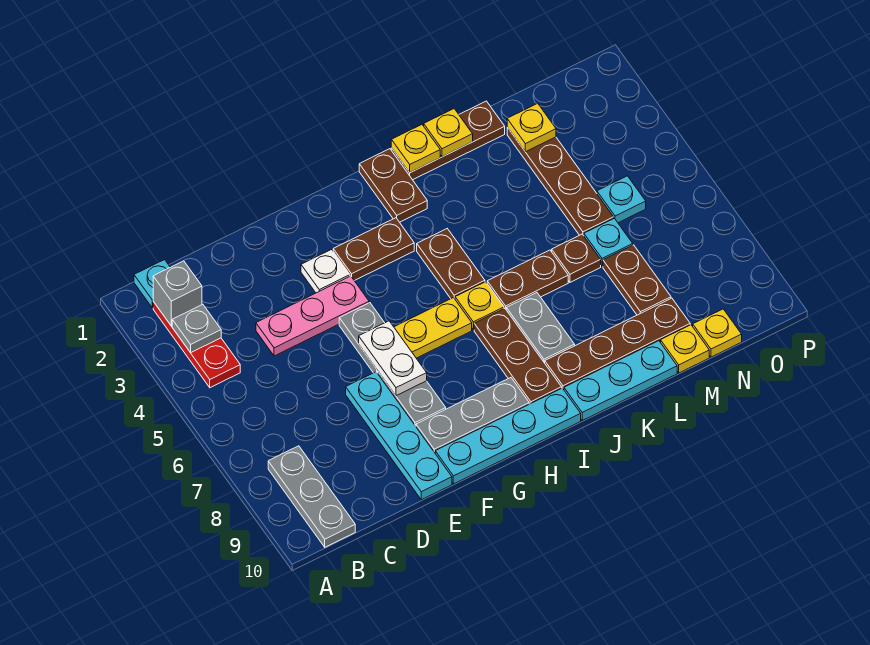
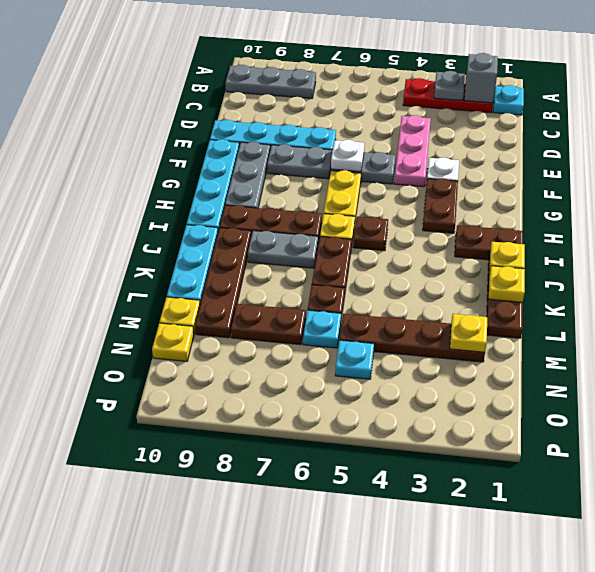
white 1x2 plate [359,321,427,396] -> white 1x1 plate [331,140,364,172]
brown 1x2 plate [417,229,485,299] -> brown 1x1 plate [353,217,388,251]

